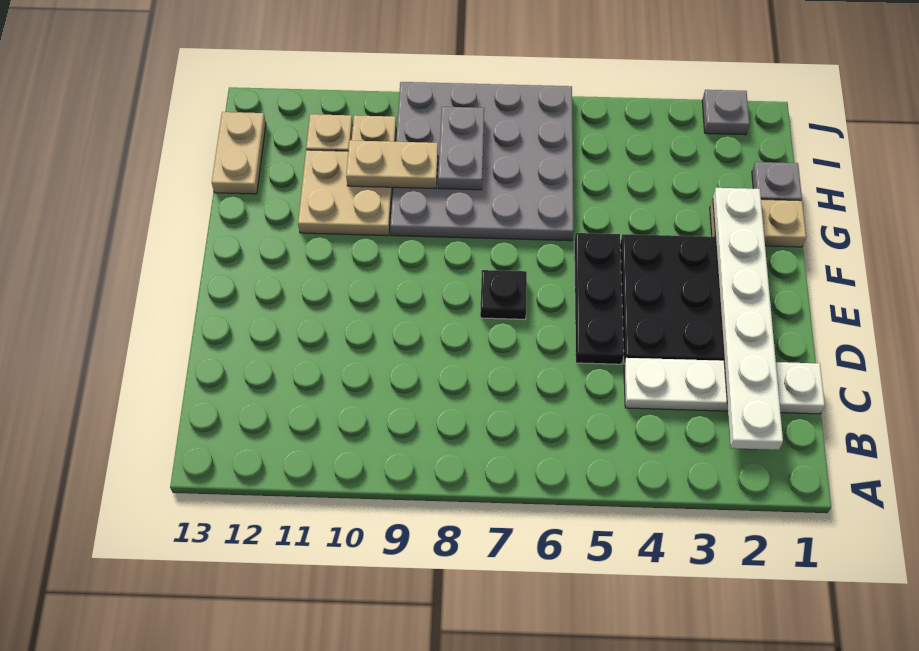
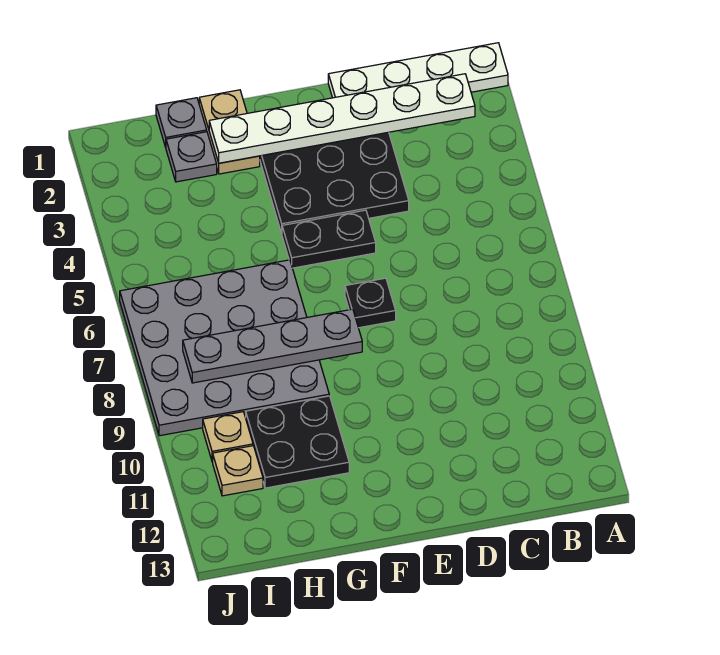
white 1x4 plate [624,358,825,414] -> white 1x4 plate turned to [328,43,508,98]
black 1x3 plate [574,233,624,364] -> black 1x2 plate [282,210,376,268]
tan 2x2 plate [298,150,392,236] -> black 2x2 plate [246,396,349,488]
grey 1x2 plate [438,107,484,190] -> grey 1x4 plate [183,309,362,383]
tan 1x2 plate [346,140,438,189] -> none
tan 1x2 plate [212,112,266,194] -> none
grey 1x1 plate [702,90,750,135] -> grey 1x1 plate moved to [166,132,217,182]

